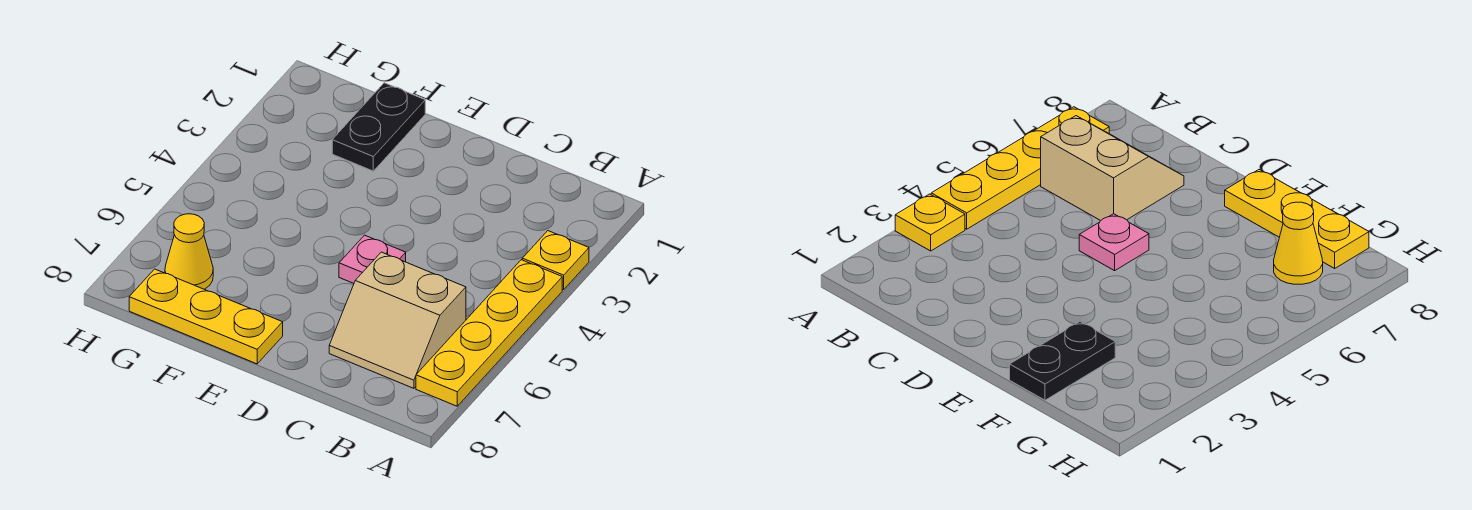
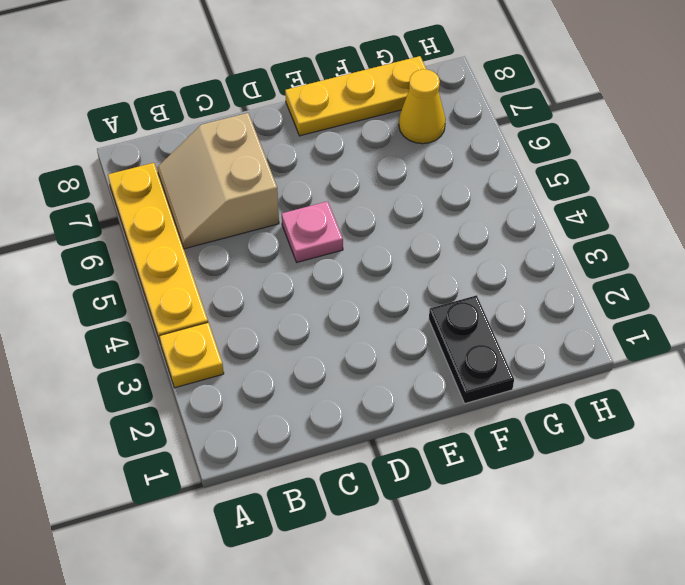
tan 2x2 slope [329,252,466,388] -> tan 2x2 slope turned to [157,113,279,249]

